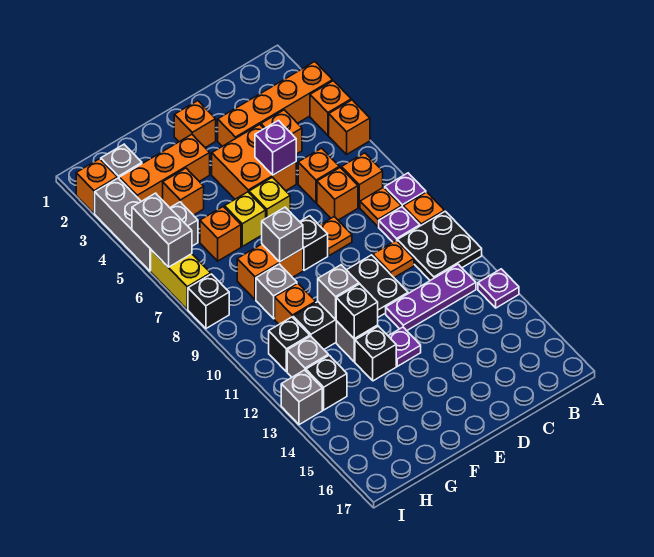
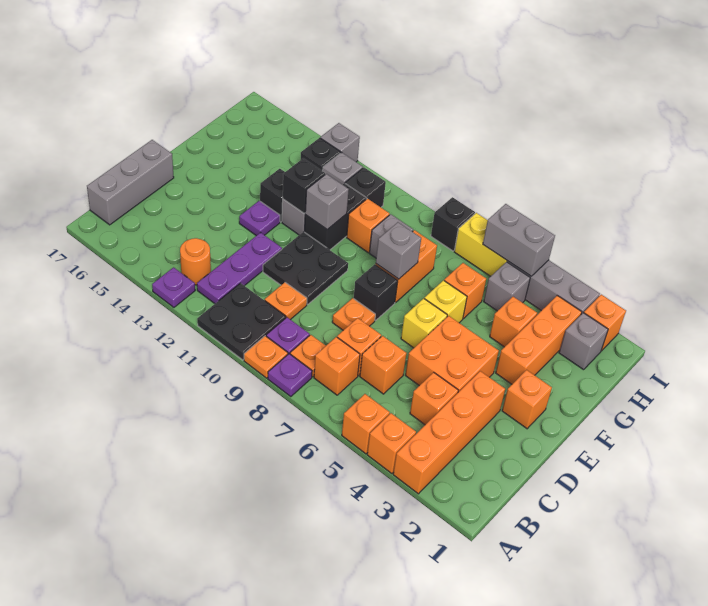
none -> orange 1x1 round brick [180,238,211,285]
none -> grey 1x3 brick [87,140,174,225]
purple 1x1 brick [255,120,296,175] -> none

